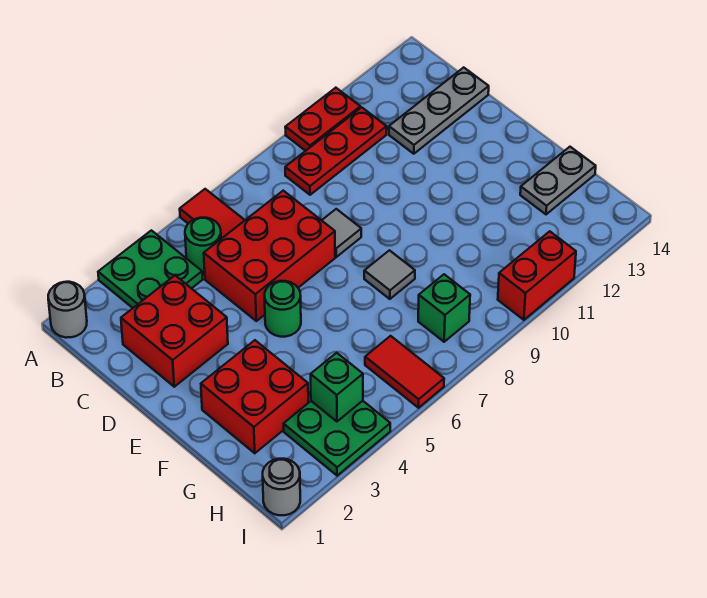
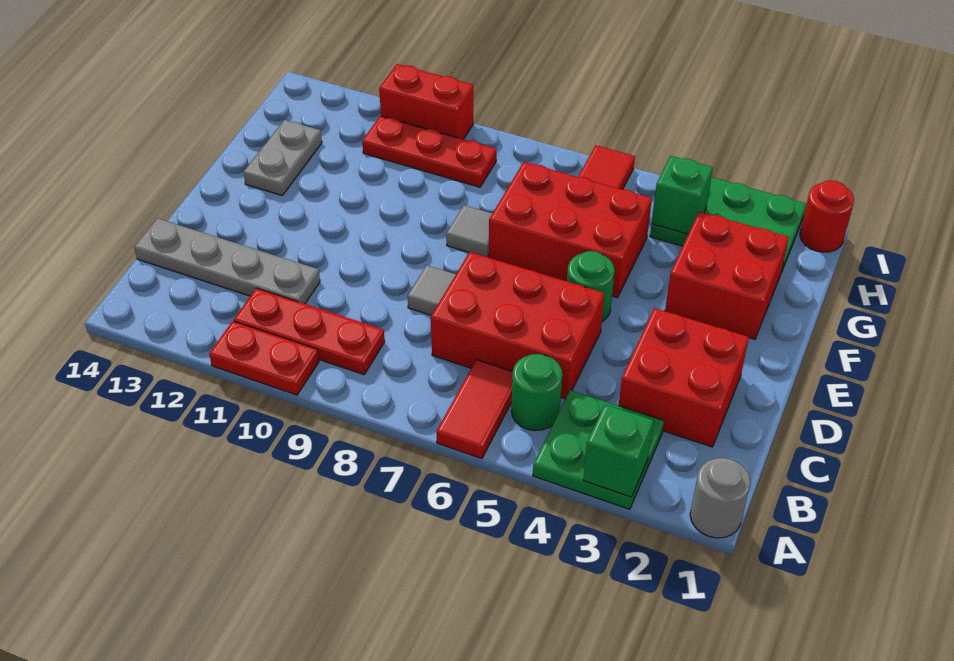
grey 1x3 plate [389,67,489,154] -> grey 1x4 plate [134,218,320,304]
none -> red 2x3 brick [489,162,652,297]
grey 1x2 plate [520,147,596,214] -> grey 1x2 plate turned to [244,120,322,195]
green 2x2 plate [284,401,390,476] -> green 2x3 plate [650,177,807,273]
green 1x1 brick [418,274,470,342] -> green 1x1 brick moved to [583,404,654,497]
none -> red 1x3 plate [362,116,496,187]
grey 1x1 round brick [263,459,300,515] -> red 1x1 round brick [800,180,854,252]

